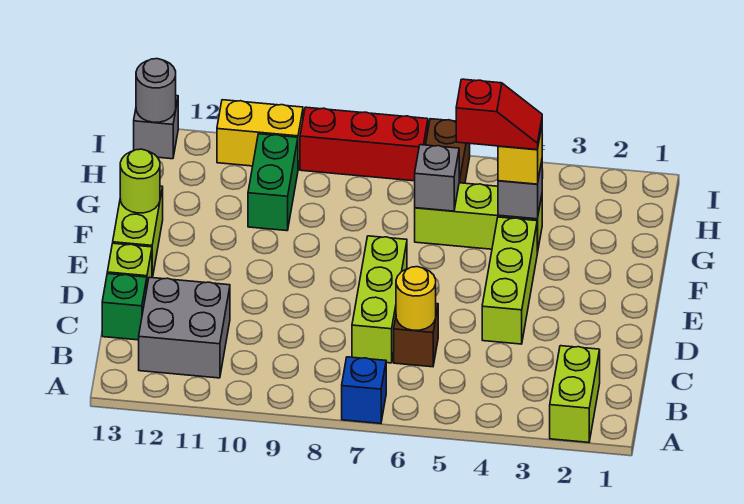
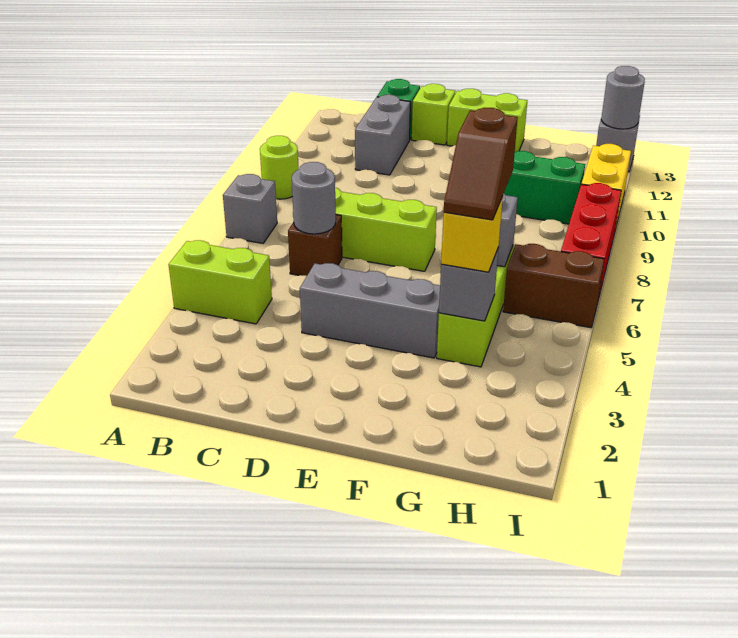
lime 1x2 brick [550,346,600,442] -> lime 1x2 brick moved to [168,240,272,324]
blue 1x1 brick [342,357,386,423] -> grey 1x1 brick [223,174,277,243]
grey 2x2 brick [139,277,230,378] -> grey 1x2 brick [355,95,410,175]
yellow 1x1 round brick [396,267,436,330] -> grey 1x1 round brick [292,162,336,234]
lime 1x3 brick [482,217,537,344] -> grey 1x3 brick [300,263,440,358]
lime 1x1 round brick [120,149,160,213] -> lime 1x1 round brick moved to [260,136,299,199]
red 1x2 slope [456,79,542,150] -> brown 1x2 slope [444,108,518,220]

